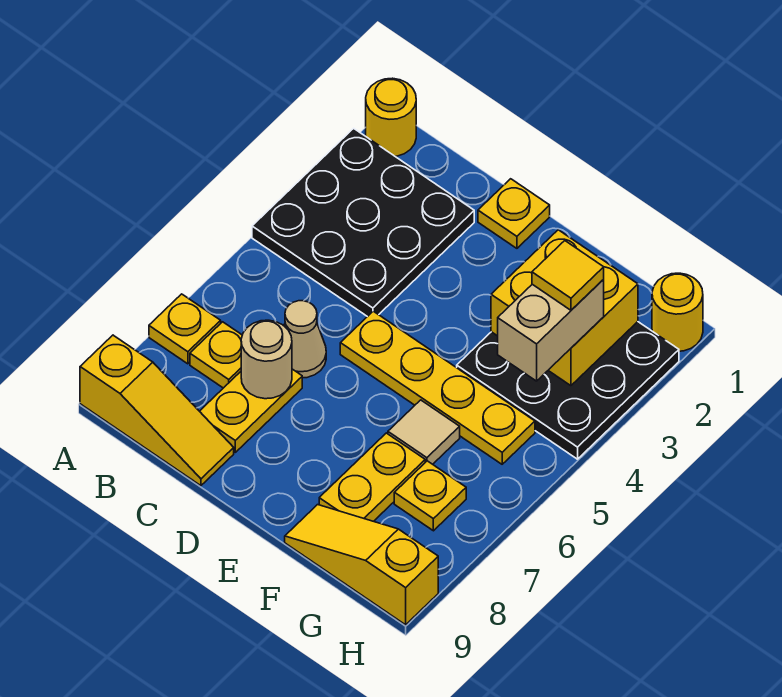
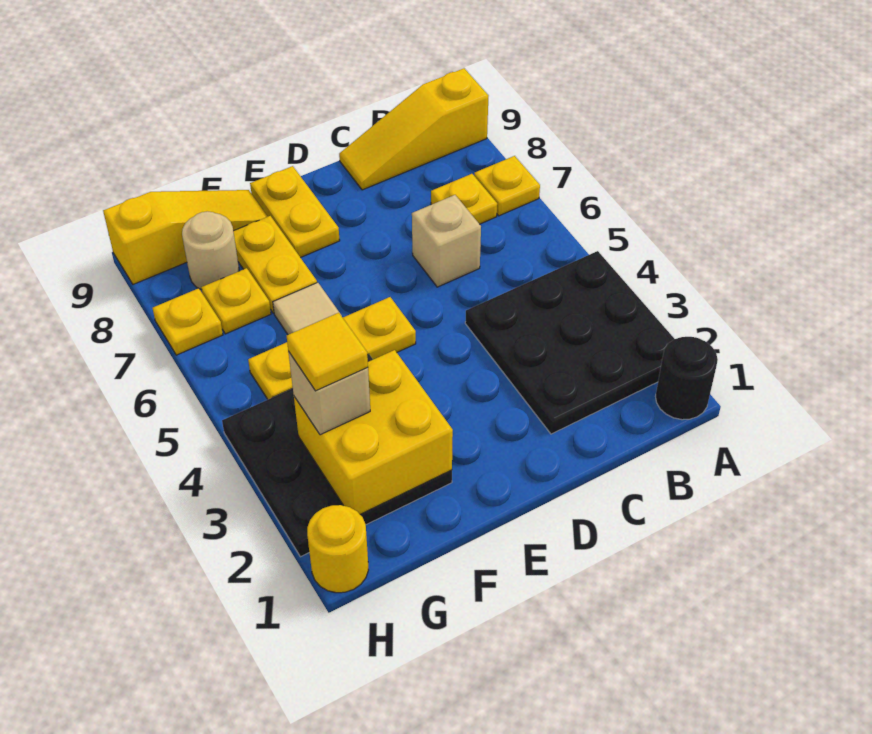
yellow 1x1 round brick [366,78,416,156] -> black 1x1 round brick [655,337,718,420]
tan 1x1 cone [284,301,326,378] -> tan 1x1 brick [412,195,481,287]
yellow 1x2 plate [200,369,302,452] -> yellow 1x2 plate moved to [250,166,340,258]
tan 1x1 round brick [241,320,292,399] -> tan 1x1 round brick moved to [182,211,239,290]
yellow 1x1 plate [478,179,550,248] -> yellow 1x1 plate moved to [153,288,223,355]
yellow 1x4 plate [340,311,535,464] -> yellow 1x3 plate [248,297,416,399]
tan 1x2 brick [498,280,604,381] -> tan 1x1 brick [288,351,370,435]

